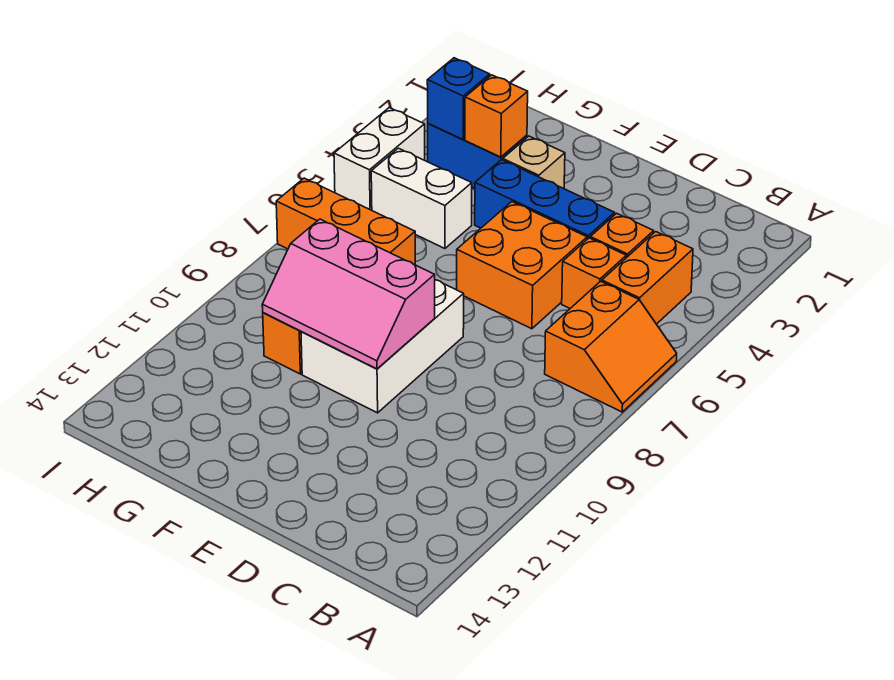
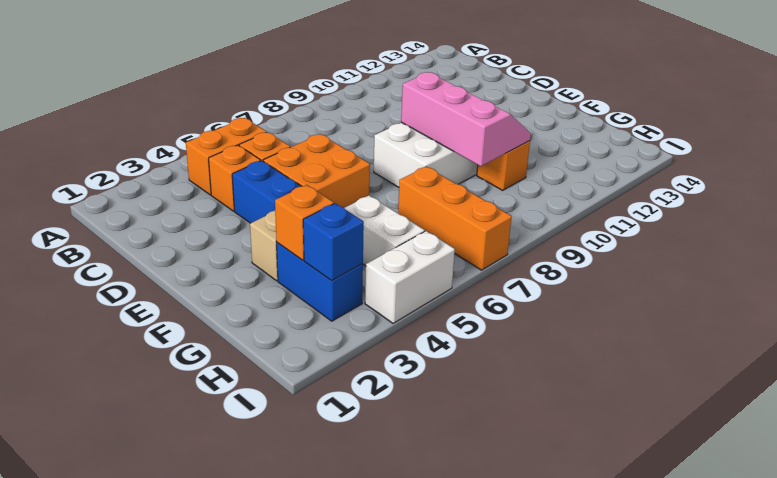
orange 2x2 slope [545,281,677,412] -> none

